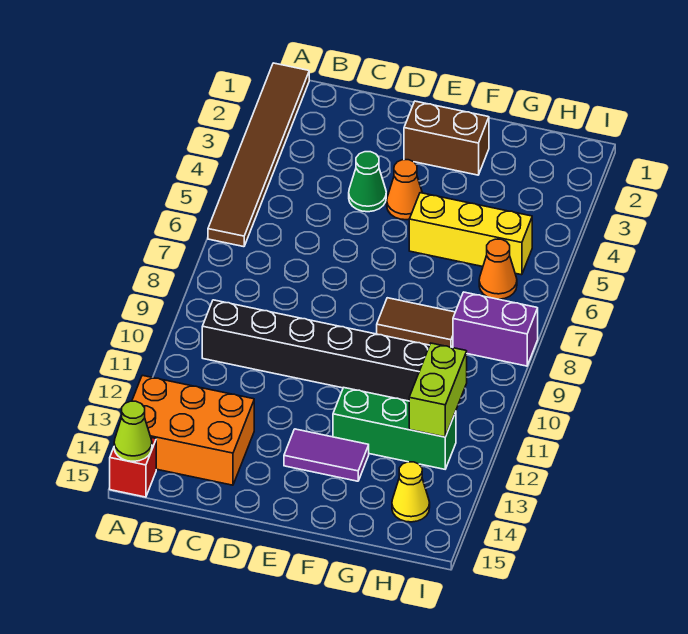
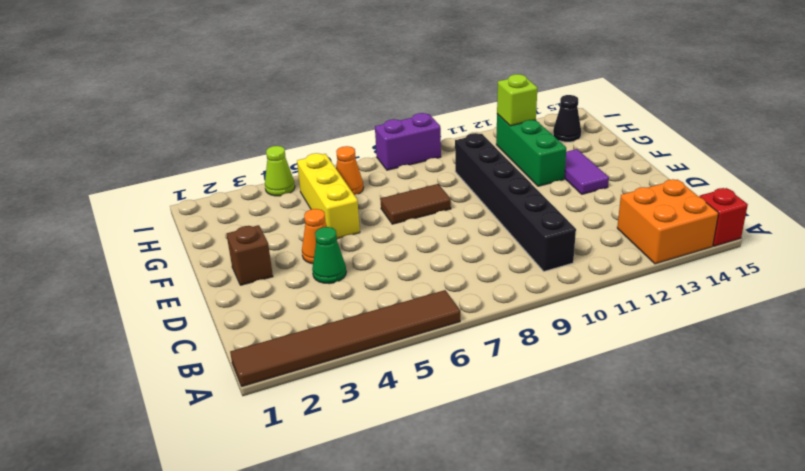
orange 2x3 brick [132,375,254,485] -> orange 2x2 brick [617,179,718,264]
lime 1x1 cone [114,401,152,461] -> lime 1x1 cone moved to [265,146,295,196]
brown 1x2 brick [404,101,489,175] -> brown 1x1 brick [227,225,273,285]
brown 1x2 tile [377,298,455,347] -> brown 1x2 tile turned to [380,184,451,224]
purple 1x2 brick [453,292,538,366] -> purple 1x2 brick turned to [375,113,441,170]
lime 1x2 brick [409,343,467,437] -> lime 1x1 brick [497,74,537,126]
yellow 1x1 cone [392,462,430,522] -> black 1x1 cone [553,95,581,142]

